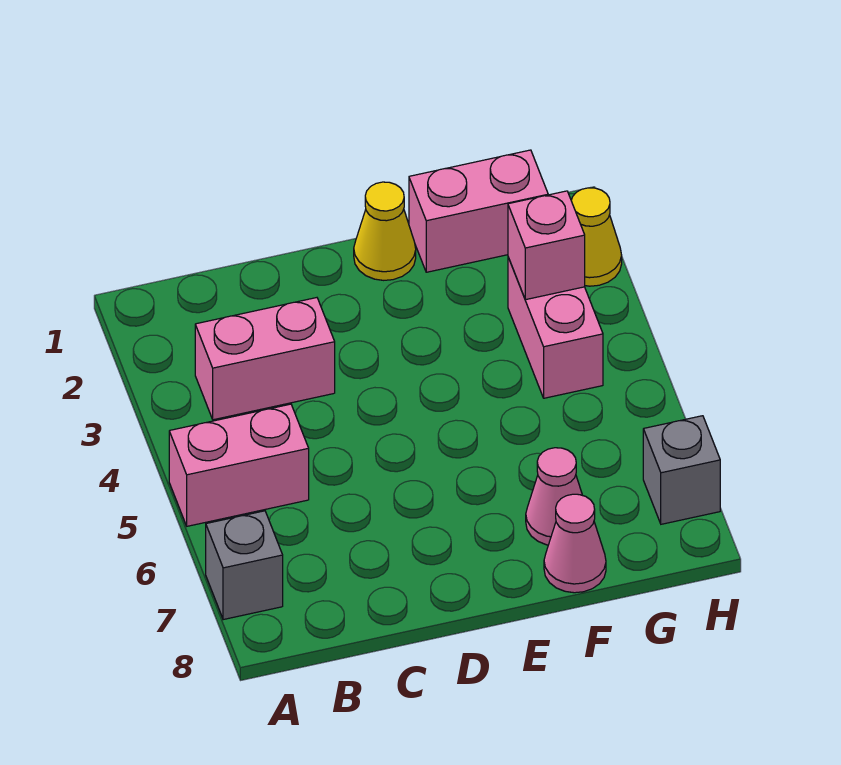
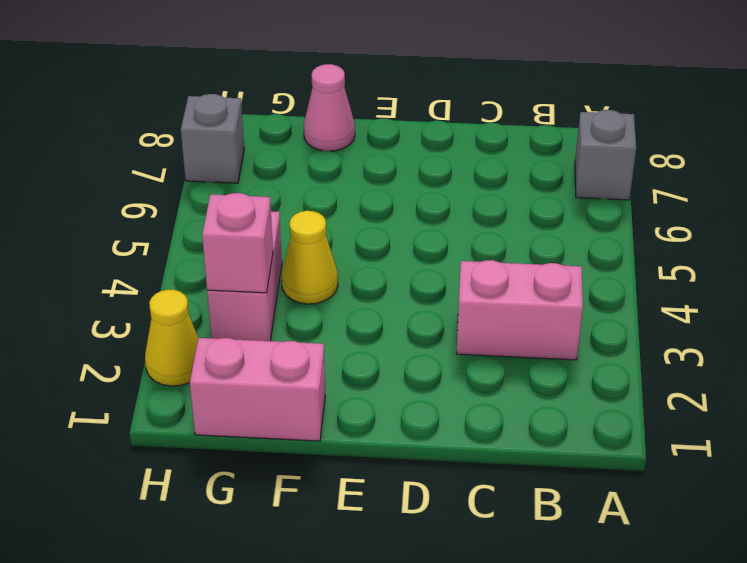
pink 1x2 brick [169,404,309,526] -> none
yellow 1x1 cone [354,182,416,280] -> yellow 1x1 cone moved to [282,211,338,304]
pink 1x1 cone [526,448,582,545] -> none

